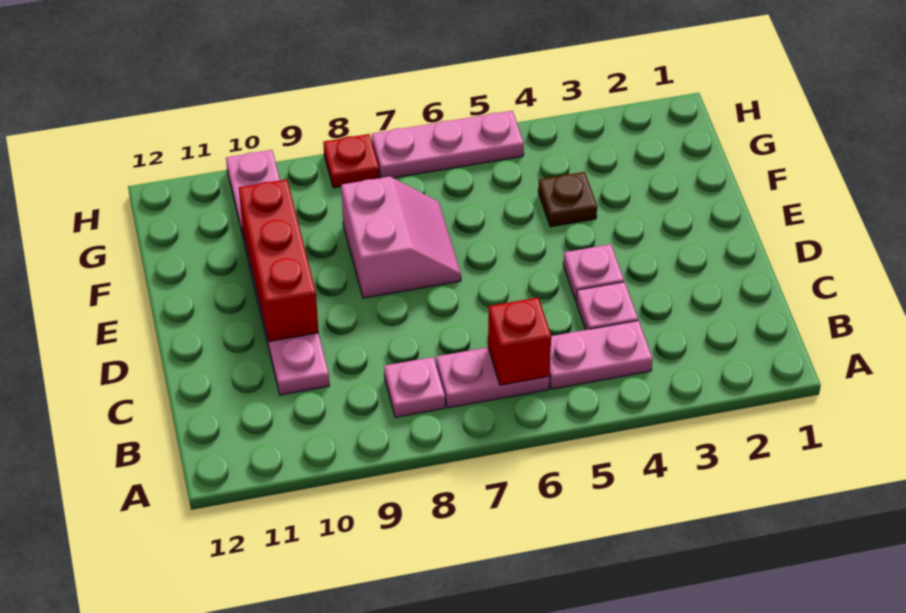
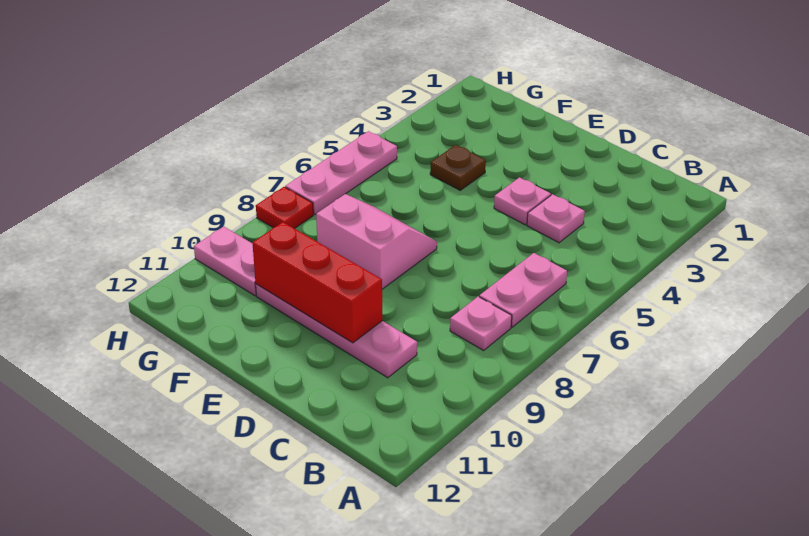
pink 1x2 plate [549,321,653,389] -> none
red 1x1 brick [488,297,551,385] -> none

